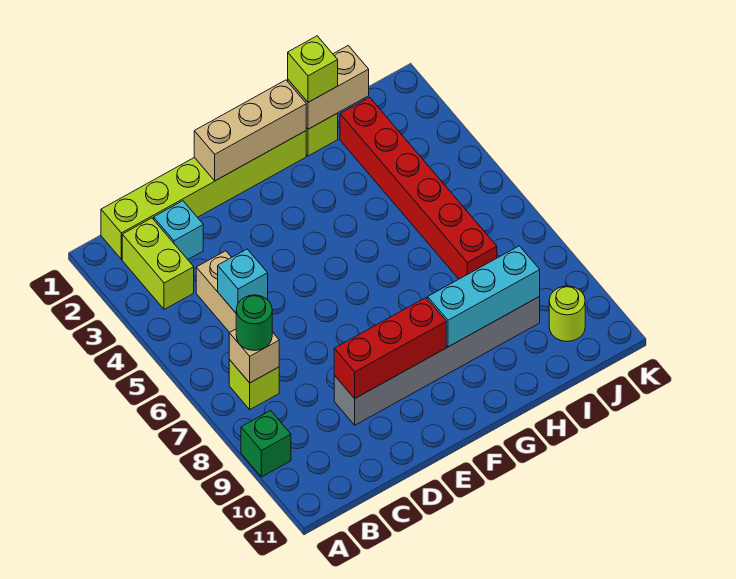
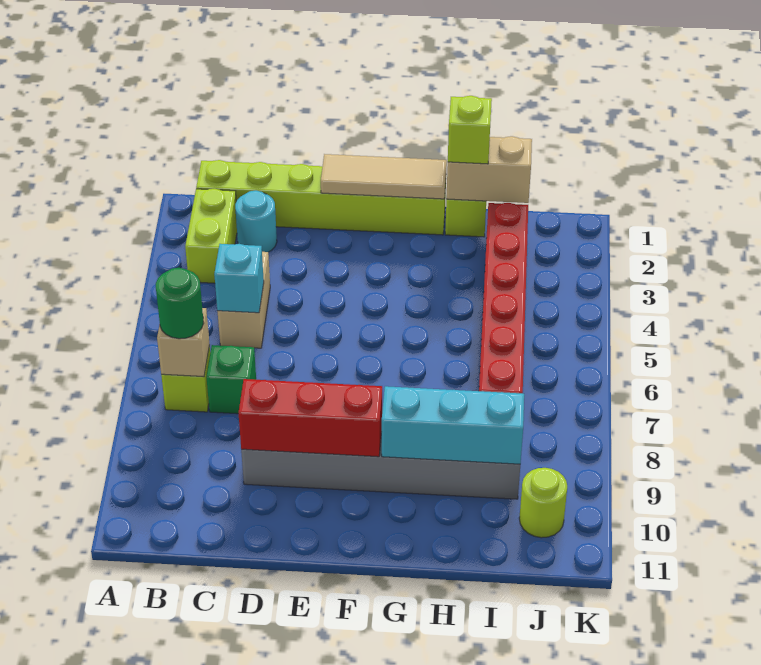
green 1x1 brick [241,411,291,477] -> green 1x1 brick moved to [206,345,256,414]
cyan 1x1 brick [154,201,203,259] -> cyan 1x1 round brick [235,190,277,252]
tan 1x3 brick [194,80,306,181] -> tan 1x3 tile [321,154,447,199]

